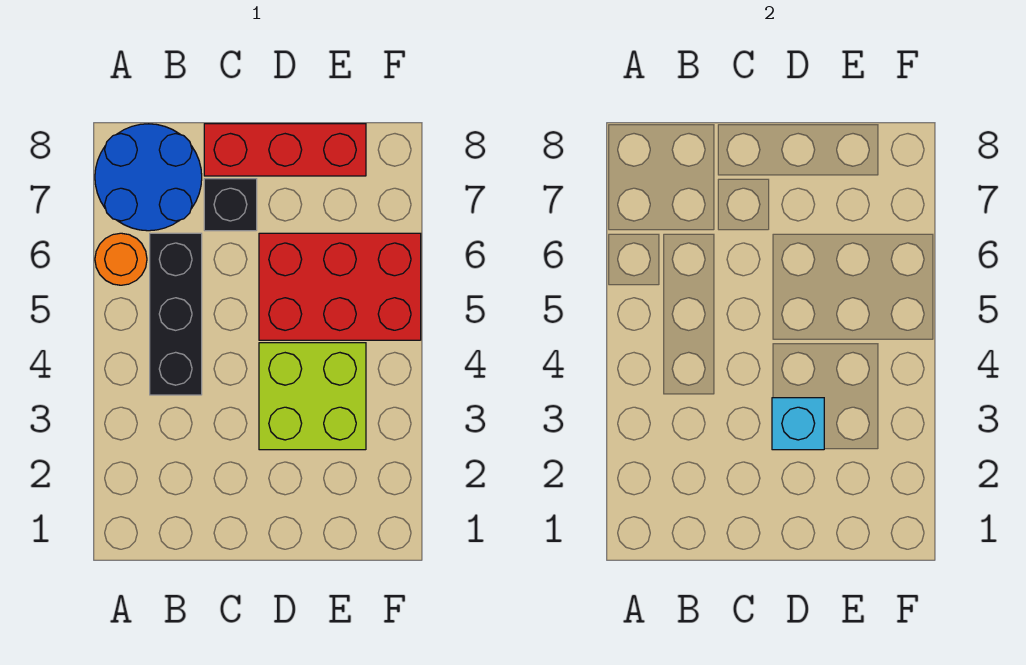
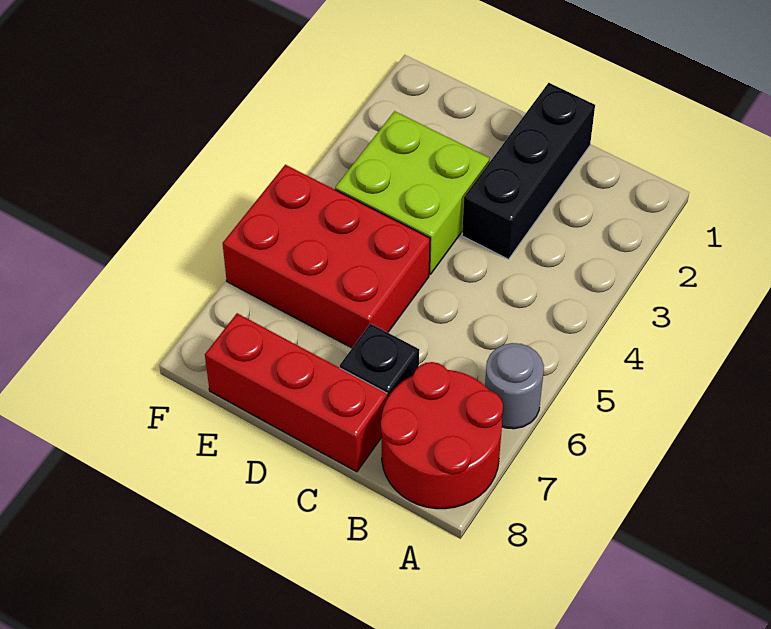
orange 1x1 round brick [95,233,147,285] -> grey 1x1 round brick [485,343,544,429]
blue 2x2 round brick [95,124,202,231] -> red 2x2 round brick [381,362,503,509]
black 1x3 brick [150,233,202,395] -> black 1x3 brick moved to [462,83,595,259]
cyan 1x1 brick [772,398,824,450] -> none

